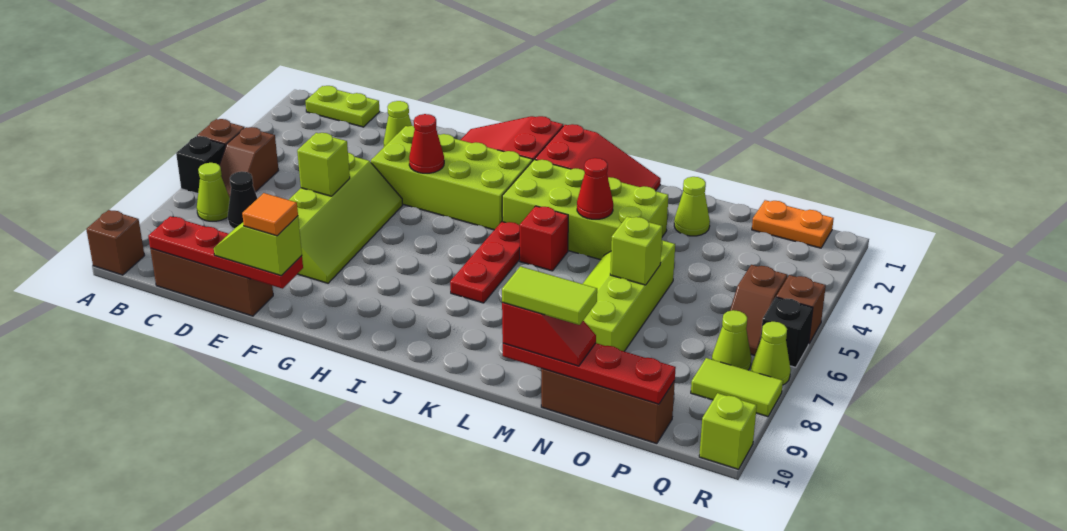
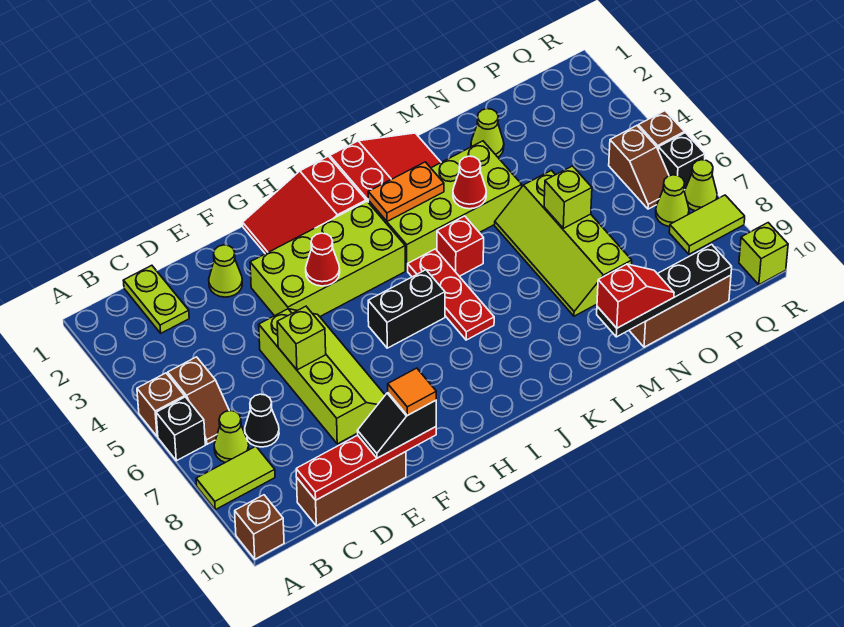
lime 1x2 plate [306,86,380,127] -> lime 1x2 plate turned to [123,265,189,333]
lime 1x2 slope [214,216,302,276] -> black 1x2 slope [358,393,436,458]
none -> black 1x2 brick [368,270,445,348]
red 1x4 plate [503,343,676,404] -> black 1x4 plate [597,244,732,337]
lime 1x2 tile [502,266,597,325] -> lime 1x2 tile moved to [196,446,275,510]
orange 1x2 plate [752,200,834,248] -> orange 1x2 plate moved to [368,162,444,221]

